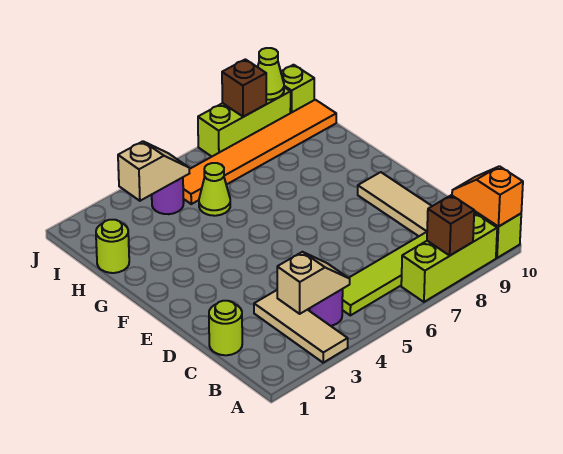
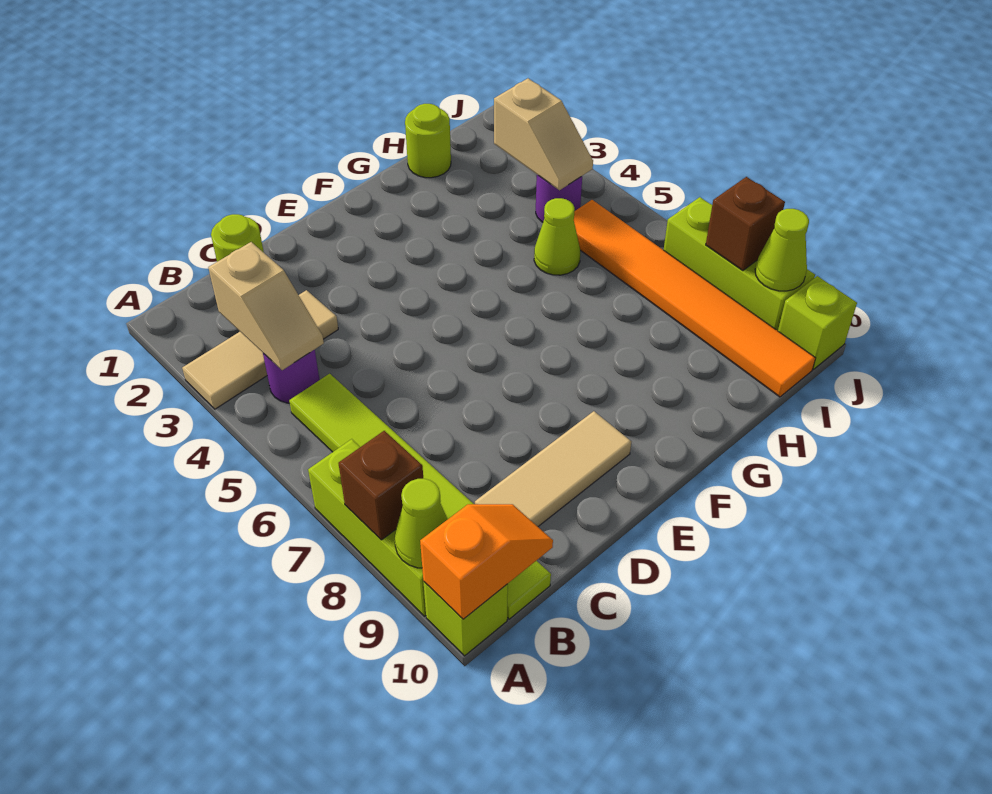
none -> lime 1x1 cone [395,479,448,568]

